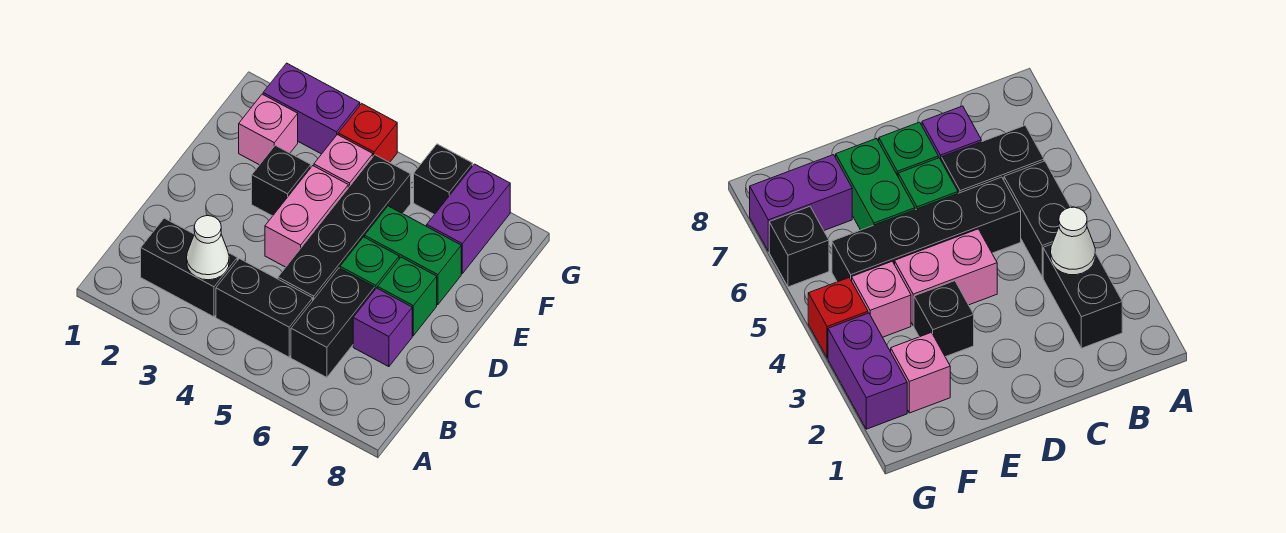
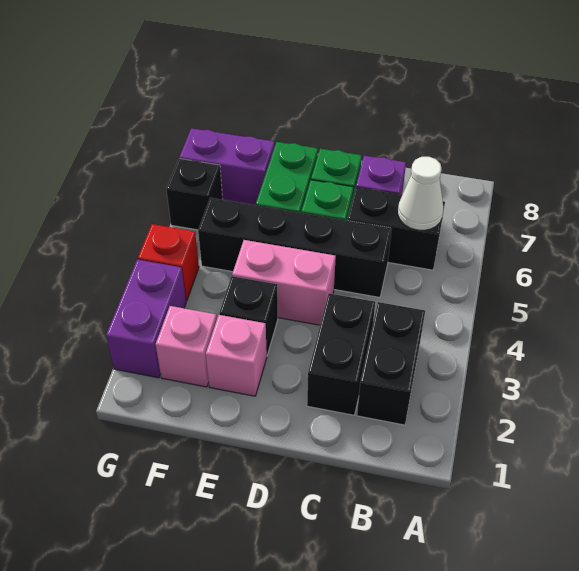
white 1x1 cone [187,216,229,280] -> white 1x1 cone moved to [398,157,443,230]
black 1x2 brick [216,259,313,357] -> black 1x2 brick moved to [307,293,375,415]
pink 1x1 brick [314,135,373,188] -> pink 1x1 brick moved to [206,315,267,396]

